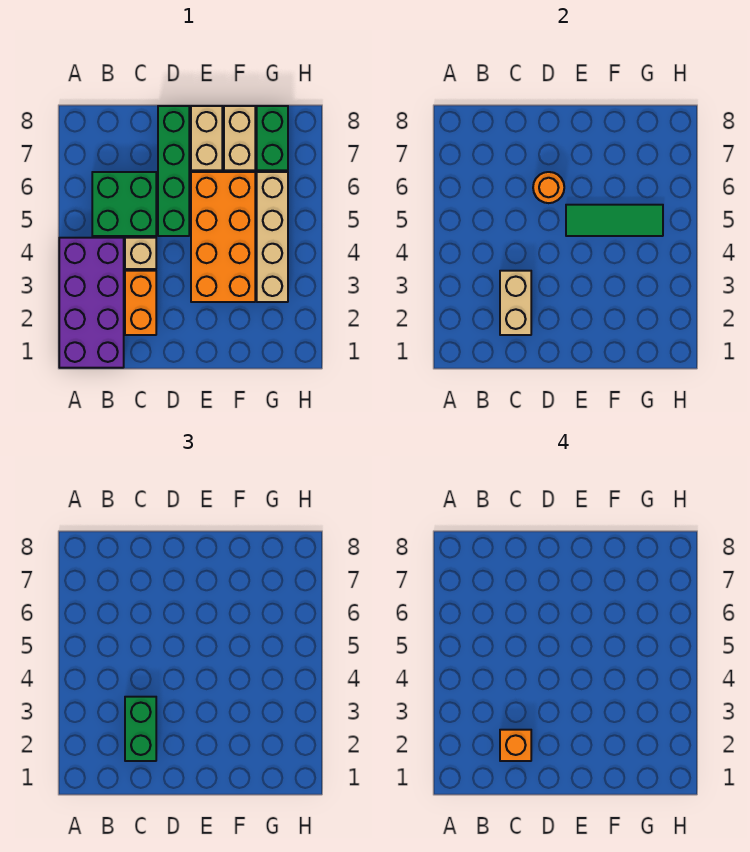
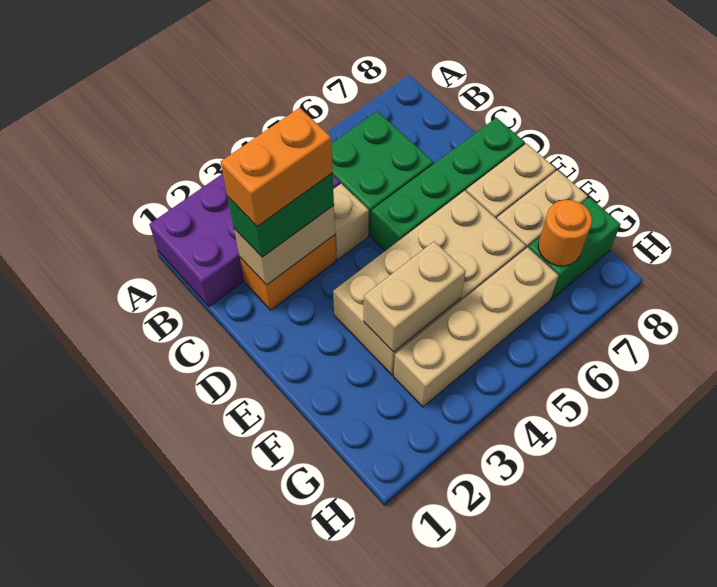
orange 1x1 brick [500,730,531,761] -> orange 1x2 brick [221,108,333,227]
orange 1x1 round brick [533,172,564,203] -> orange 1x1 round brick moved to [538,200,592,266]
orange 2x4 brick [191,172,255,302] -> tan 2x4 brick [333,191,526,375]
green 1x3 tile [566,205,663,236] -> none
none -> tan 1x2 brick [364,241,466,352]

